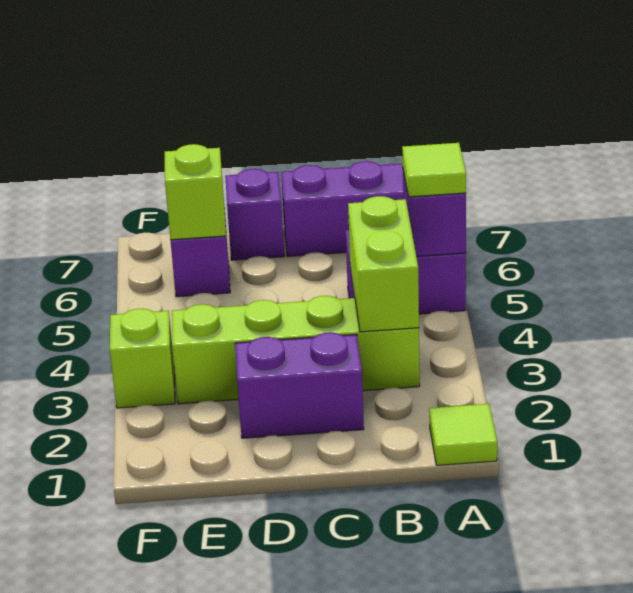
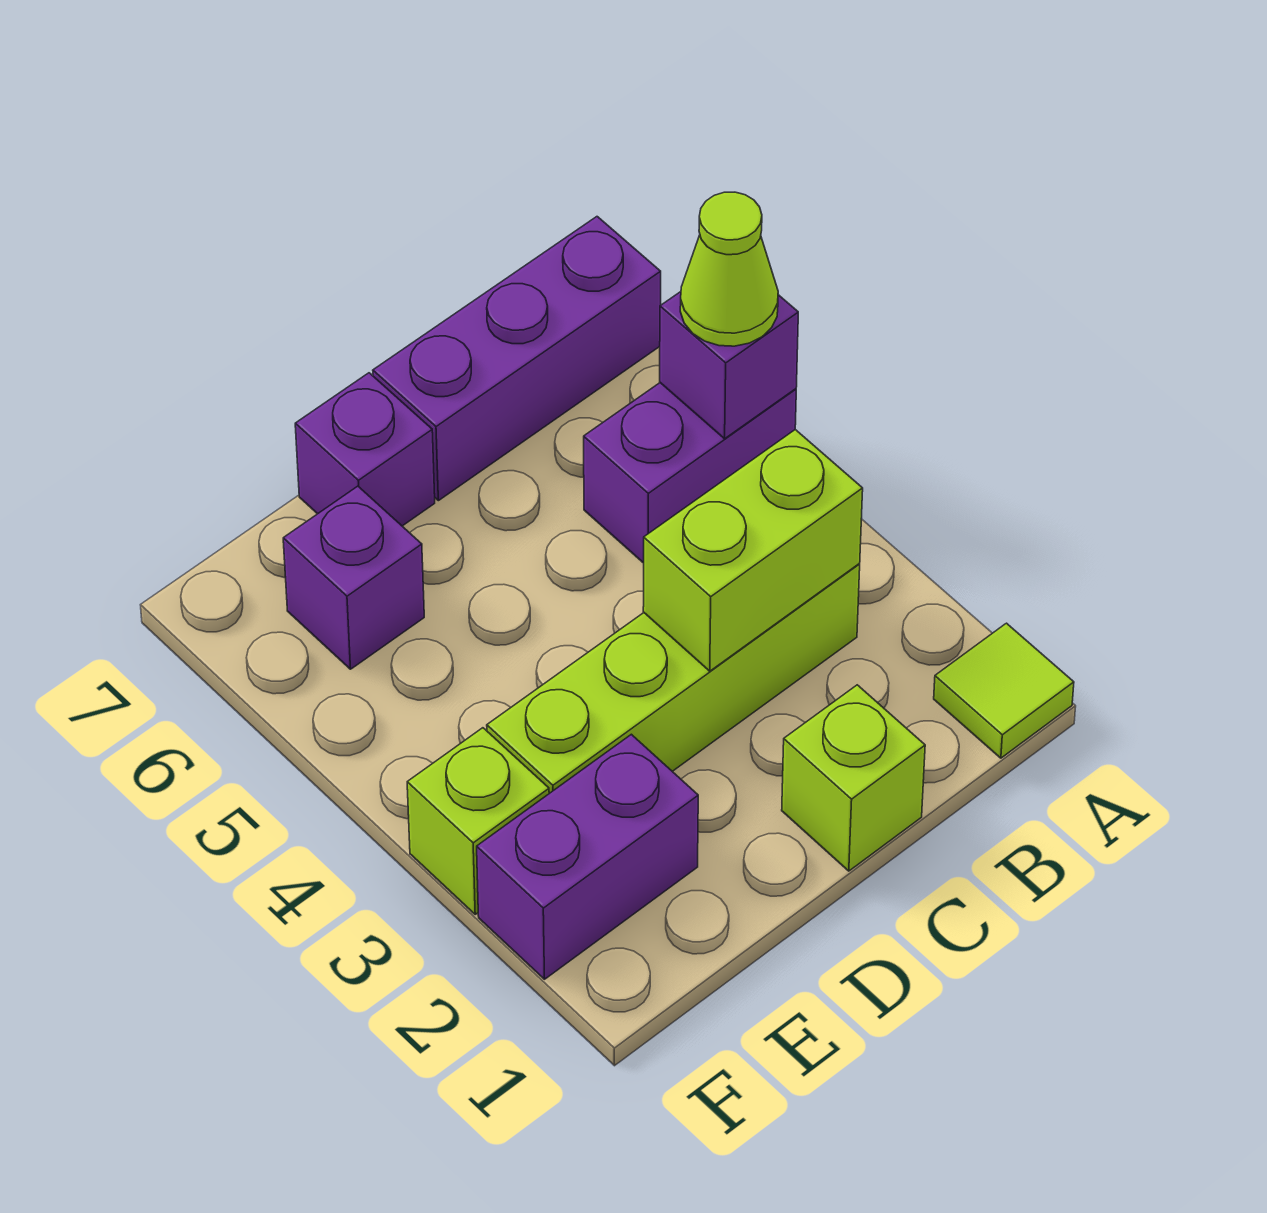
lime 1x1 tile [402,143,466,197] -> lime 1x1 cone [680,192,778,346]
lime 1x2 brick [348,196,419,332] -> lime 1x2 brick turned to [643,430,863,671]
purple 1x2 brick [235,332,364,438] -> purple 1x2 brick moved to [477,734,698,979]
lime 1x1 brick [165,144,226,240] -> lime 1x1 brick moved to [782,685,925,871]

